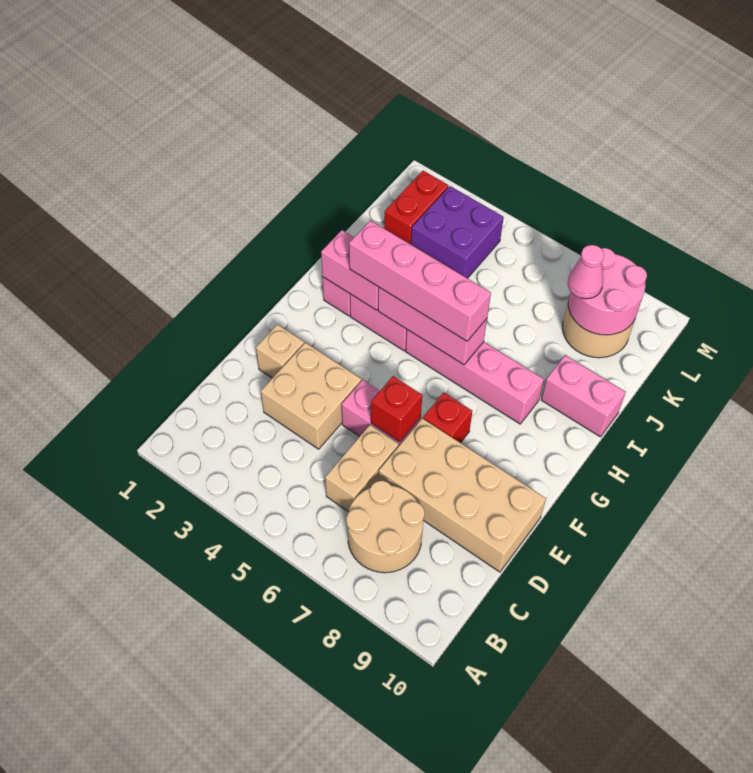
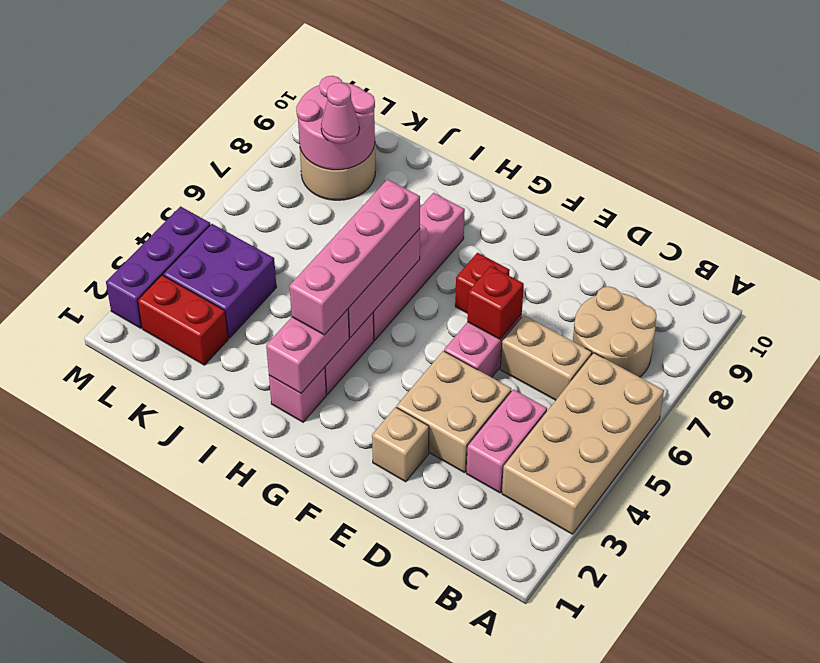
tan 2x4 brick [379,418,546,572] -> tan 2x4 brick moved to [502,353,664,534]
pink 1x2 brick [541,355,625,437] -> pink 1x2 brick moved to [466,389,547,493]
none -> purple 1x3 brick [106,207,210,328]

